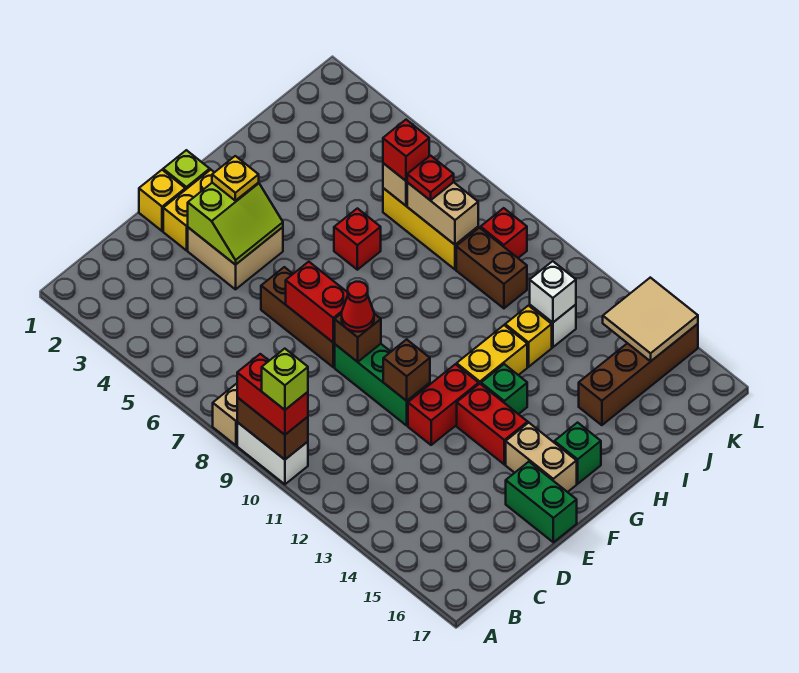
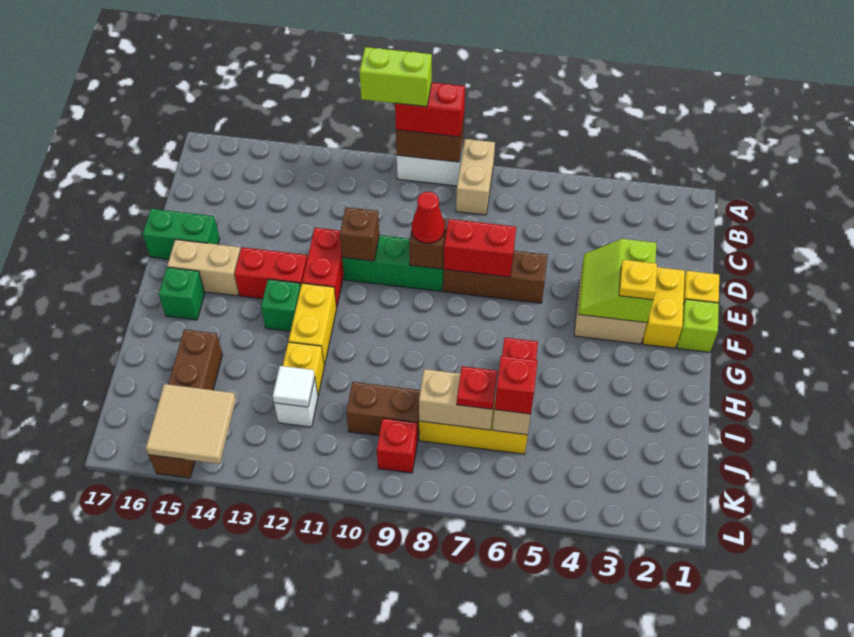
lime 1x1 brick [262,349,308,410] -> lime 1x2 brick [360,47,432,107]
white 1x1 brick [530,261,576,323] -> white 1x1 tile [273,366,315,407]

